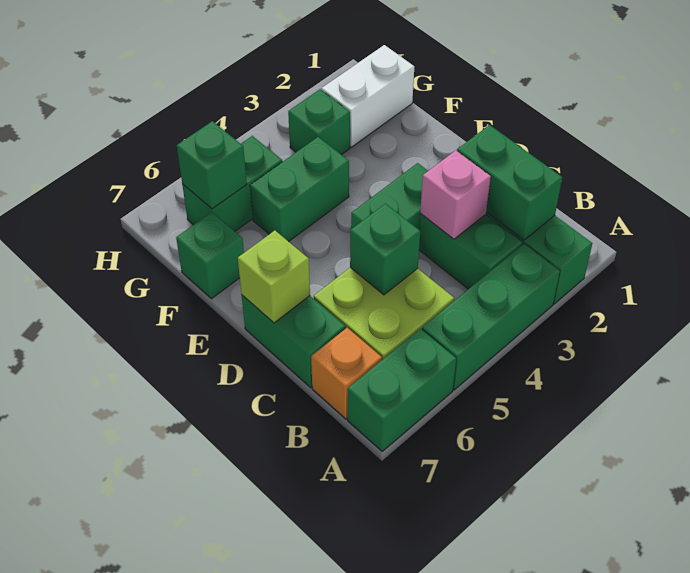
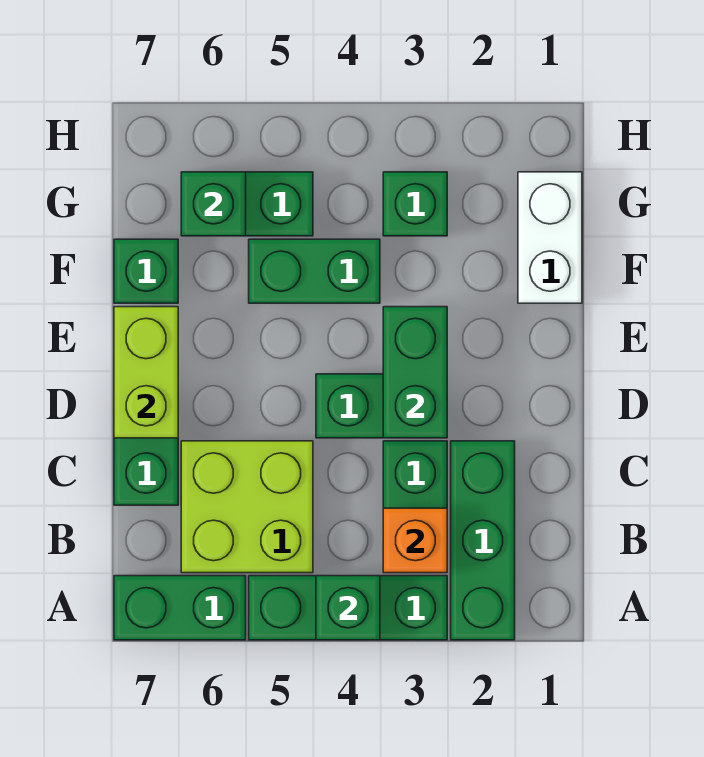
green 1x2 brick [457,125,562,240] -> green 1x2 brick moved to [383,307,447,438]
orange 1x1 brick [311,328,382,419] -> orange 1x1 brick moved to [383,508,447,573]
pink 1x1 brick [420,150,491,239] -> none
green 1x1 brick [350,204,420,295] -> green 1x1 brick moved to [316,576,380,640]
lime 1x1 brick [238,231,310,323] -> lime 1x2 brick [114,307,178,438]
white 1x2 brick [322,45,414,147] -> white 1x2 brick turned to [518,172,582,303]

